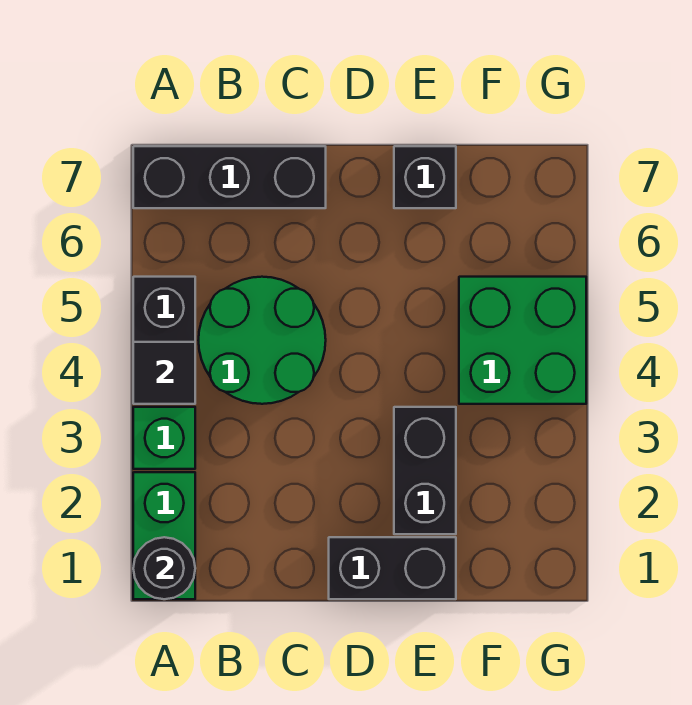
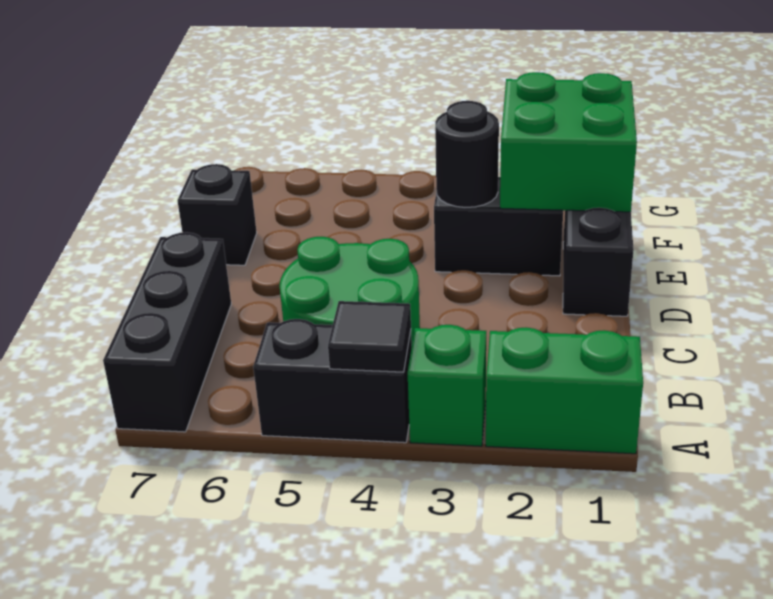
black 1x1 round brick [133,537,195,599] -> black 1x1 round brick moved to [435,101,499,207]
green 2x2 brick [459,277,586,404] -> green 2x2 brick moved to [500,72,637,212]

